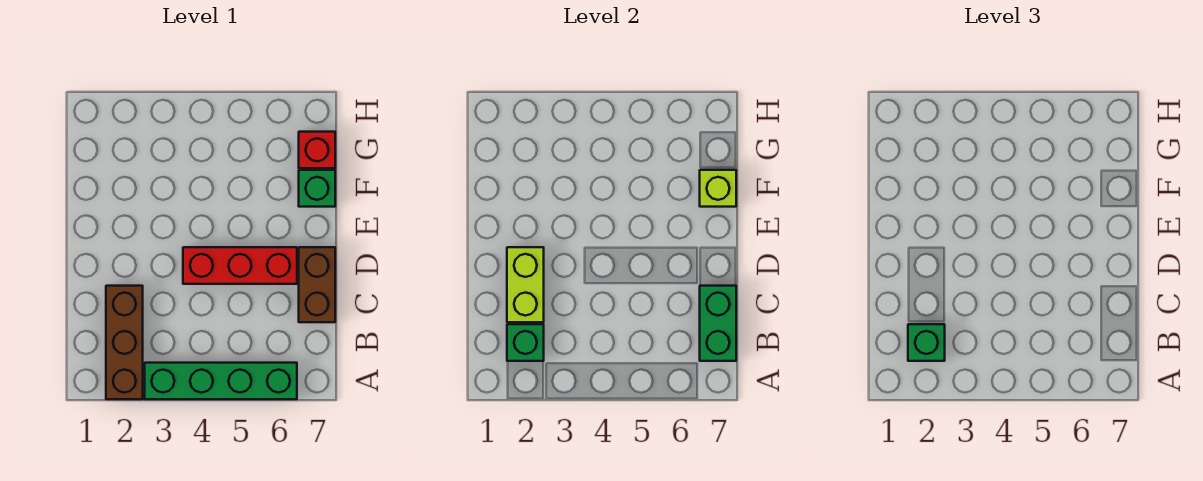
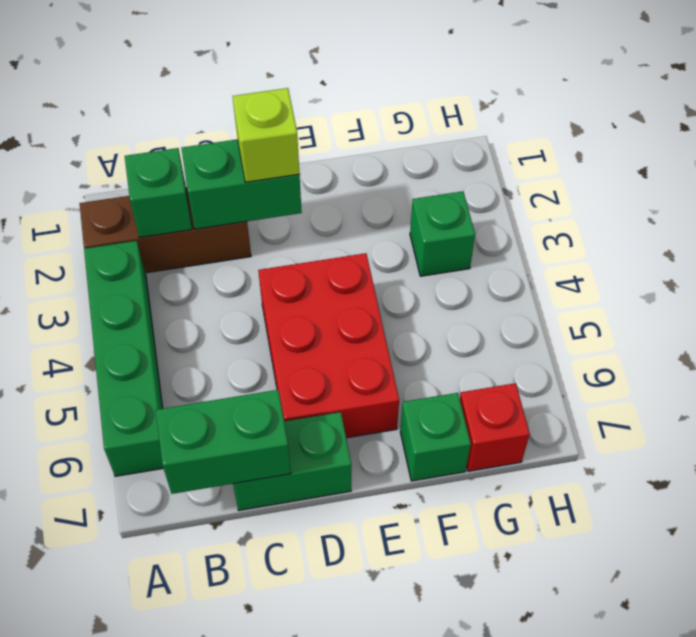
green 1x1 brick [908,324,945,361] -> green 1x1 brick moved to [410,191,475,276]
lime 1x2 brick [507,247,544,322] -> green 1x2 brick [181,139,302,229]
brown 1x2 brick [299,247,335,322] -> green 1x2 brick [233,412,351,511]
red 1x3 brick [183,247,297,284] -> red 2x3 brick [258,253,399,438]
lime 1x1 brick [700,170,736,207] -> lime 1x1 brick moved to [233,88,299,182]

